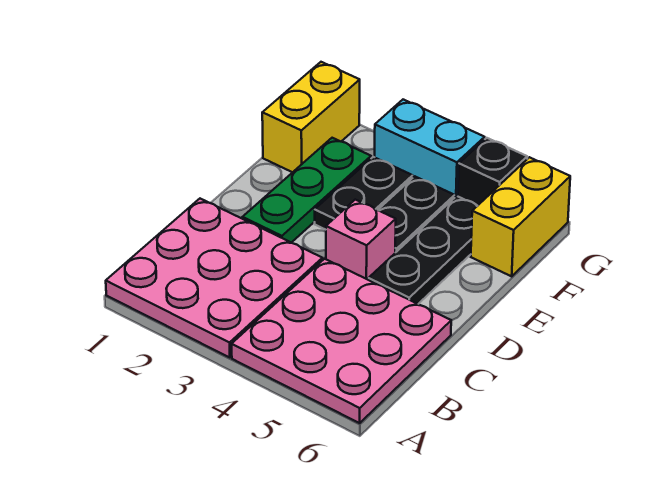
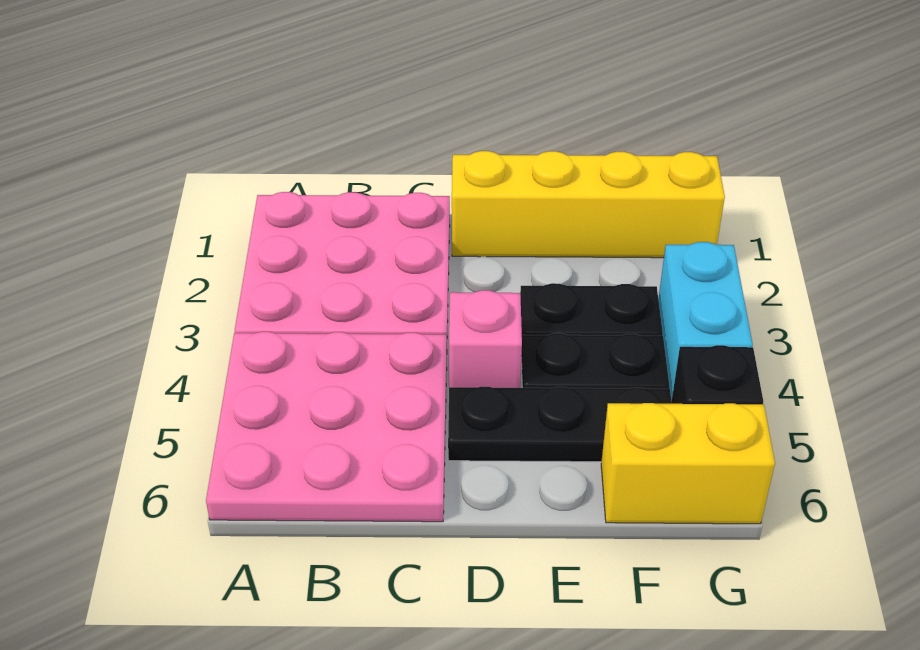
green 1x3 plate [242,138,371,243] -> none
yellow 1x2 brick [262,62,360,172] -> yellow 1x4 brick [452,151,725,258]

